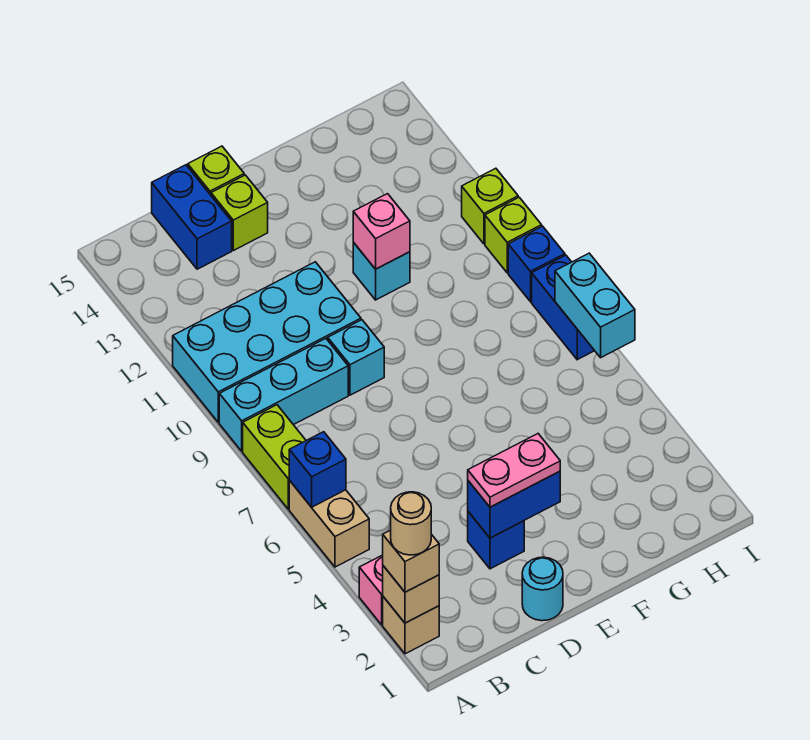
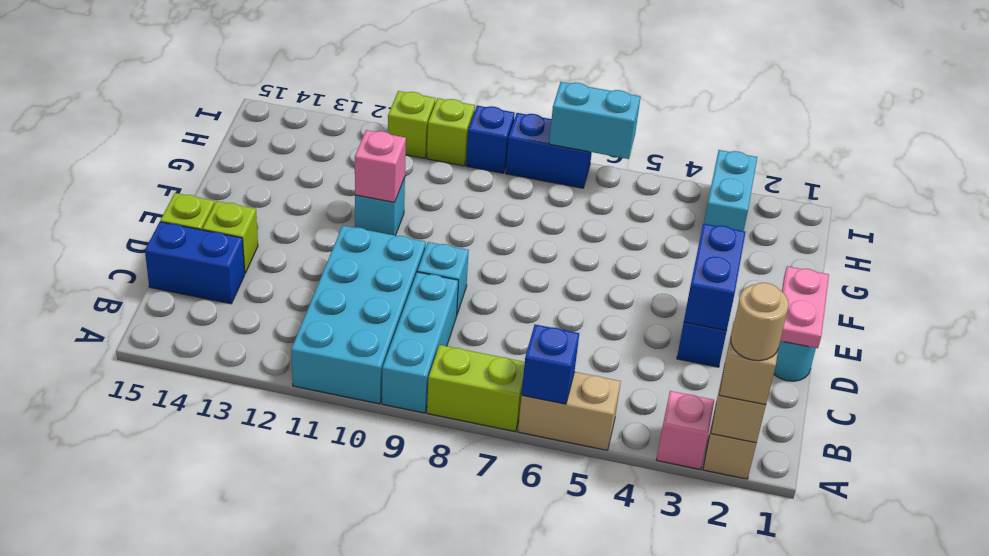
pink 1x2 plate [468,434,560,507] -> pink 1x2 plate moved to [780,266,829,348]
none -> cyan 1x2 brick [704,150,757,231]

